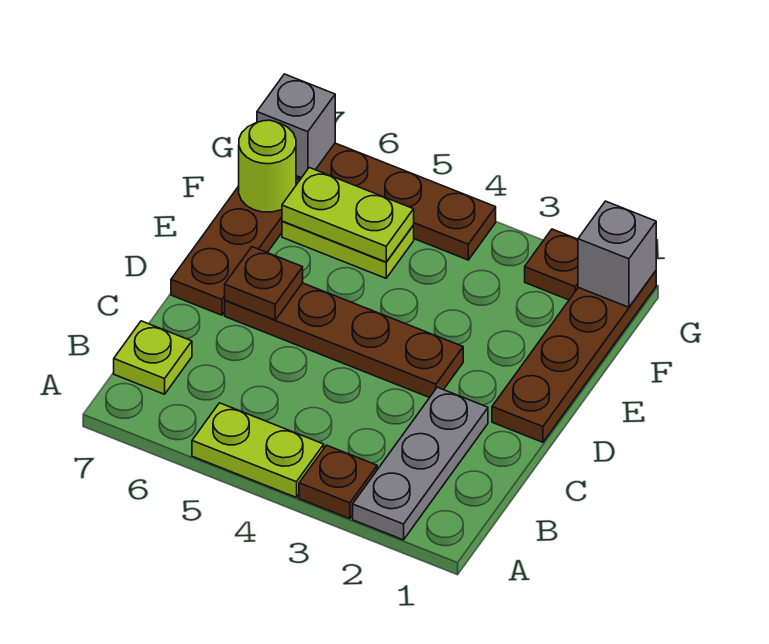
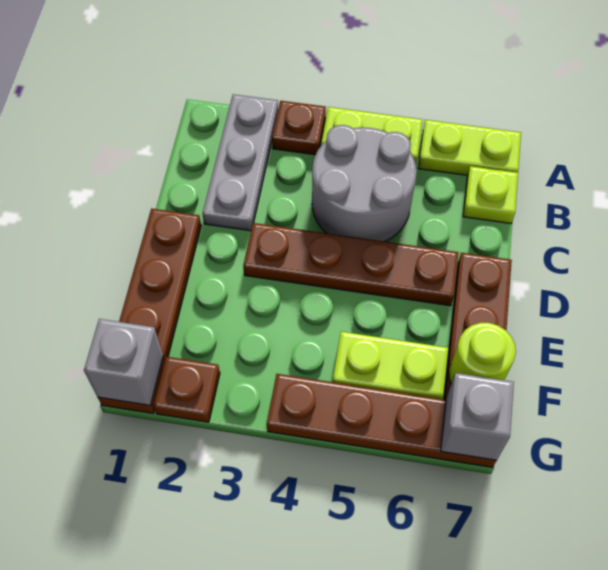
none -> grey 2x2 round brick [312,125,416,242]
brown 1x1 plate [225,247,303,320] -> none
lime 1x2 plate [282,168,414,262] -> lime 1x2 plate moved to [418,120,521,175]

